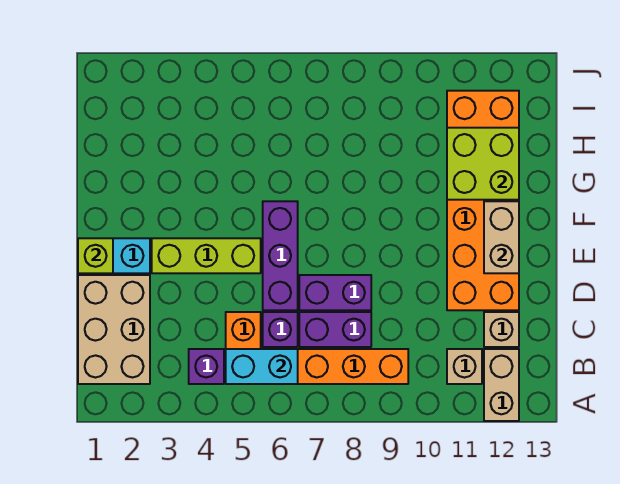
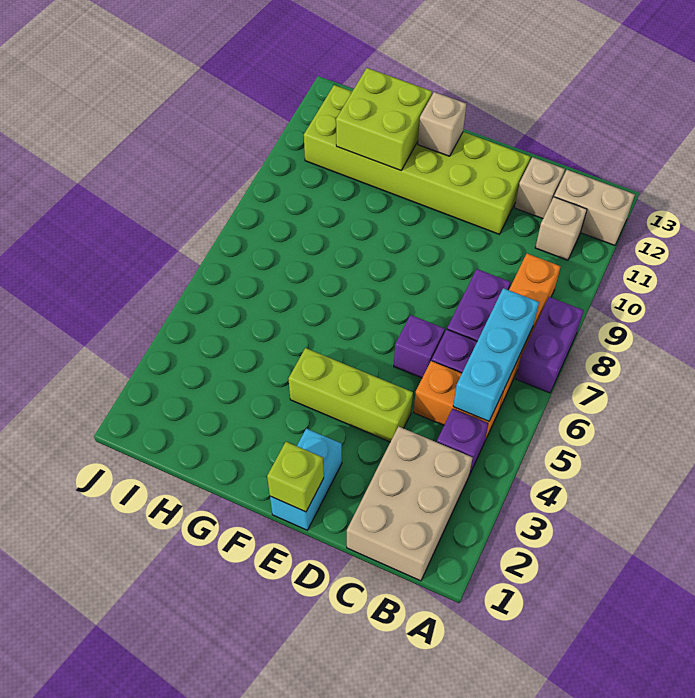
tan 2x3 brick [78,275,150,384] -> tan 2x3 brick turned to [347,426,473,581]
cyan 1x2 brick [226,349,298,384] -> cyan 1x3 brick [453,288,539,421]
purple 1x3 brick [263,201,298,310] -> purple 1x1 brick [394,315,445,378]
purple 1x2 brick [299,275,371,310] -> purple 1x2 brick moved to [516,297,584,393]
orange 2x6 brick [447,91,519,310] -> lime 2x6 brick [304,85,530,234]
lime 1x3 brick [152,238,261,273] -> lime 1x3 brick turned to [288,348,413,442]
tan 1x2 brick [484,201,519,273] -> tan 1x1 brick [418,92,466,156]

